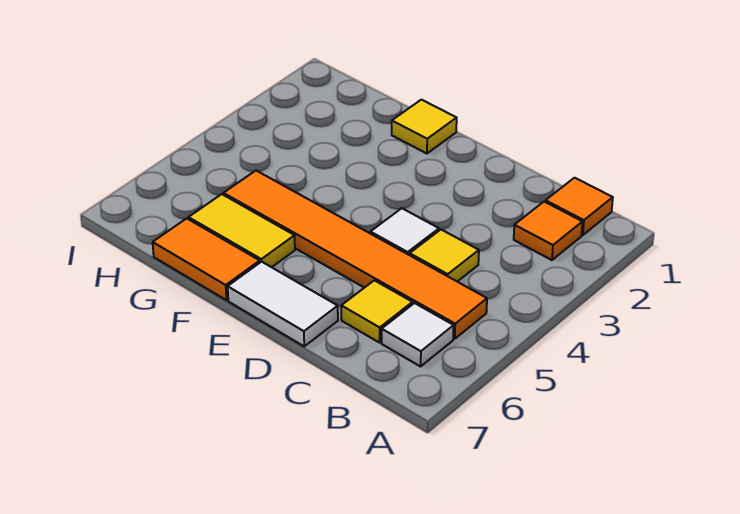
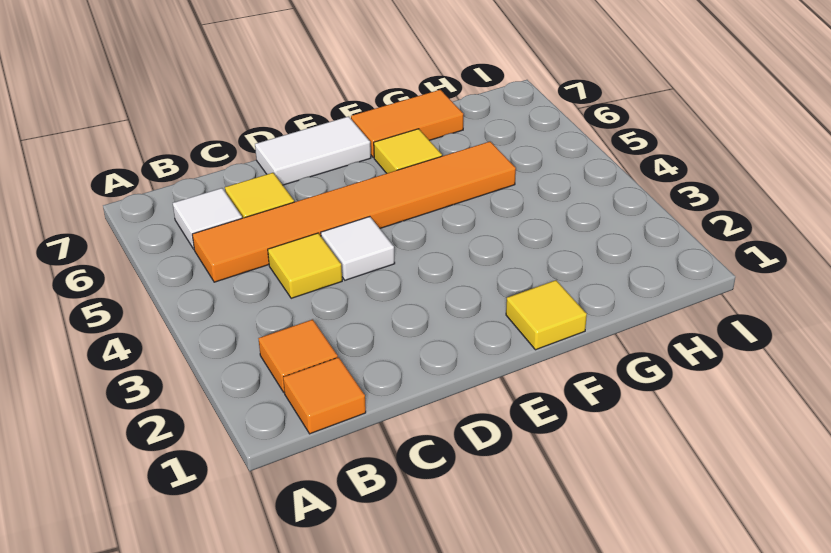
yellow 1x2 tile [188,194,295,267] -> yellow 1x1 tile [374,129,442,173]

